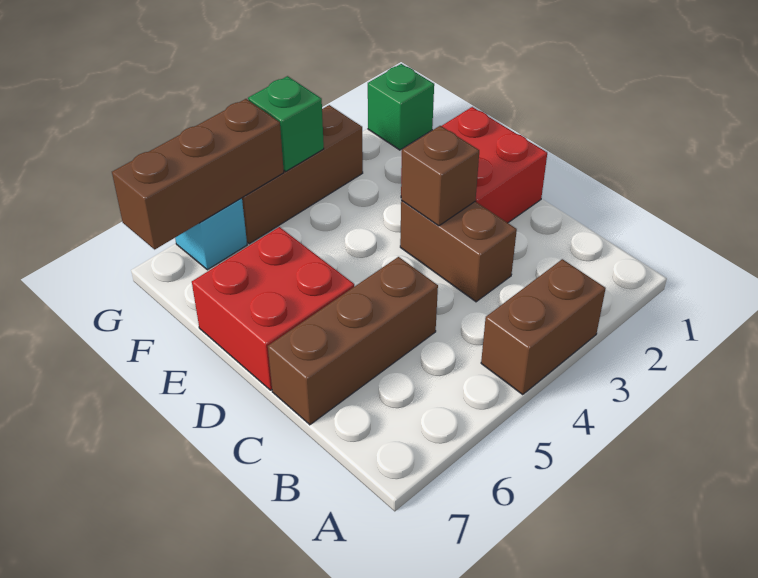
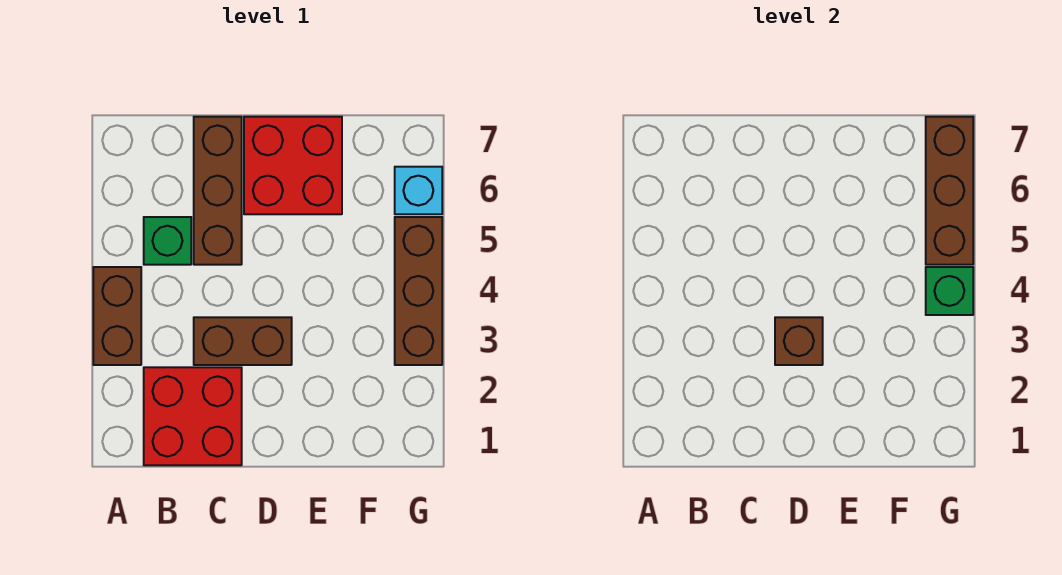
red 2x2 brick [401,107,547,223] -> red 2x2 brick moved to [144,367,242,465]
green 1x1 brick [368,64,434,150] -> green 1x1 brick moved to [144,217,191,265]

